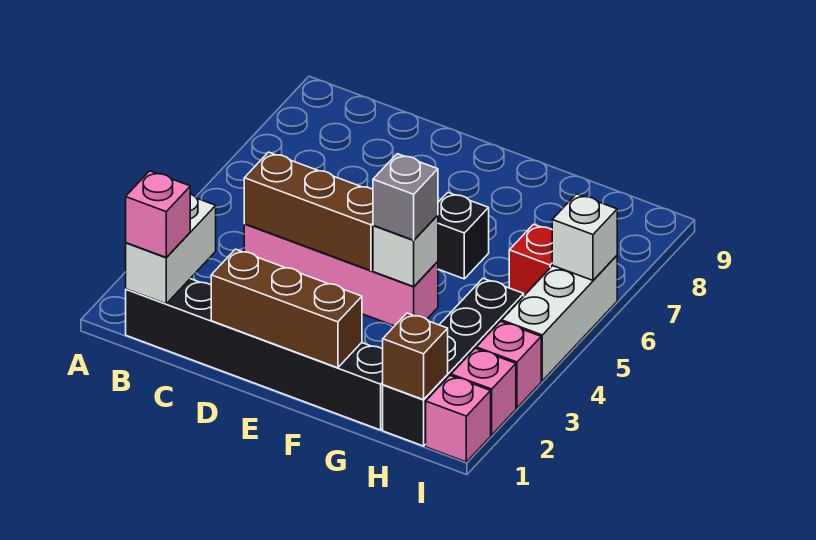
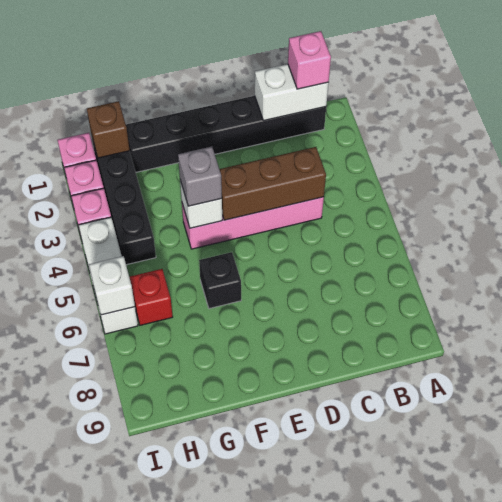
white 1x2 brick [126,194,216,304] -> white 1x2 brick turned to [255,64,329,121]
brown 1x3 brick [211,249,362,368] -> none

